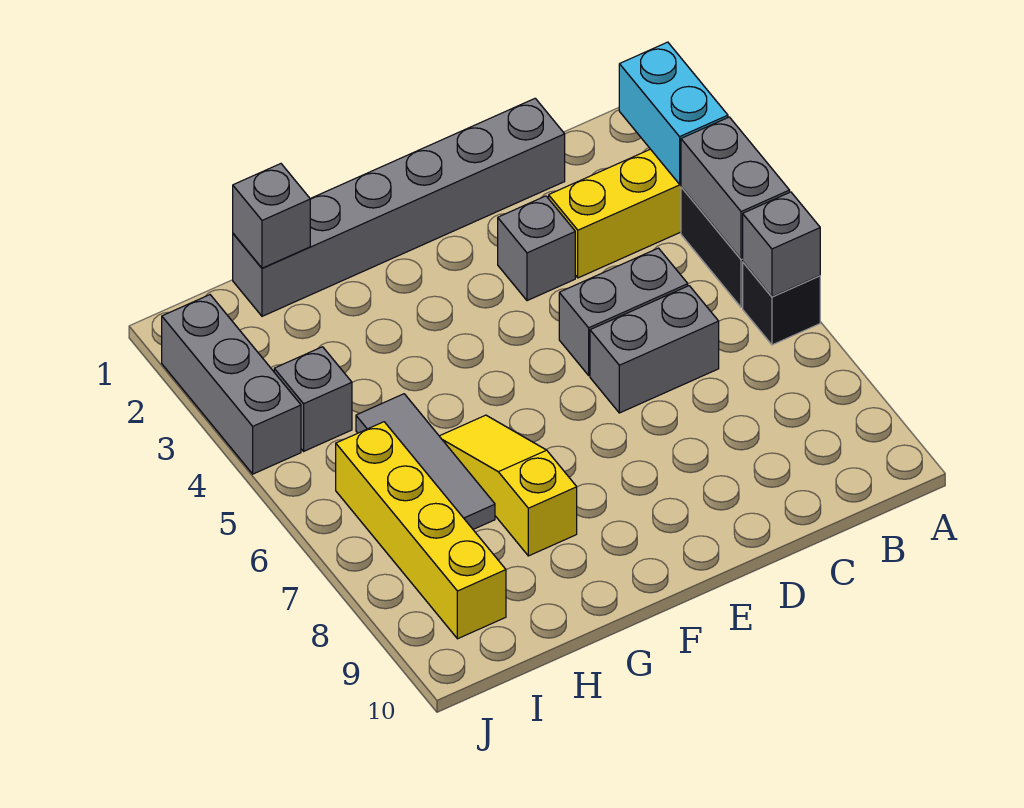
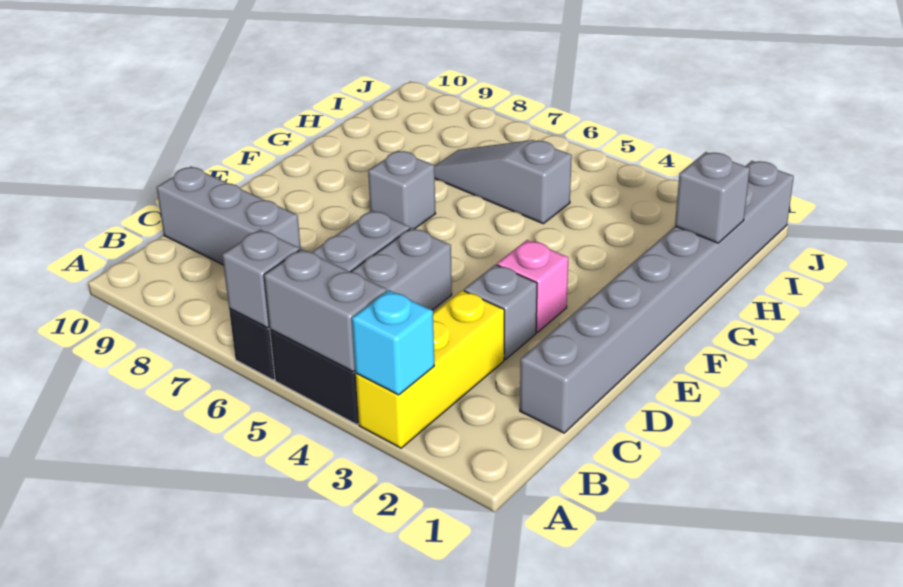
cyan 1x2 brick [619,42,728,184] -> cyan 1x1 brick [352,290,434,395]
grey 1x6 brick [233,98,565,316] -> grey 1x8 brick [520,161,794,433]
none -> pink 1x1 brick [497,240,568,332]
yellow 1x3 slope [440,415,577,556] -> none
grey 1x3 tile [356,394,495,529] -> grey 1x3 slope [434,140,572,224]
grey 1x1 brick [274,347,352,451] -> grey 1x1 brick moved to [368,151,435,229]
yellow 1x4 brick [336,422,506,639] -> none
grey 1x3 brick [162,295,301,474] -> grey 1x3 brick moved to [157,167,301,265]

